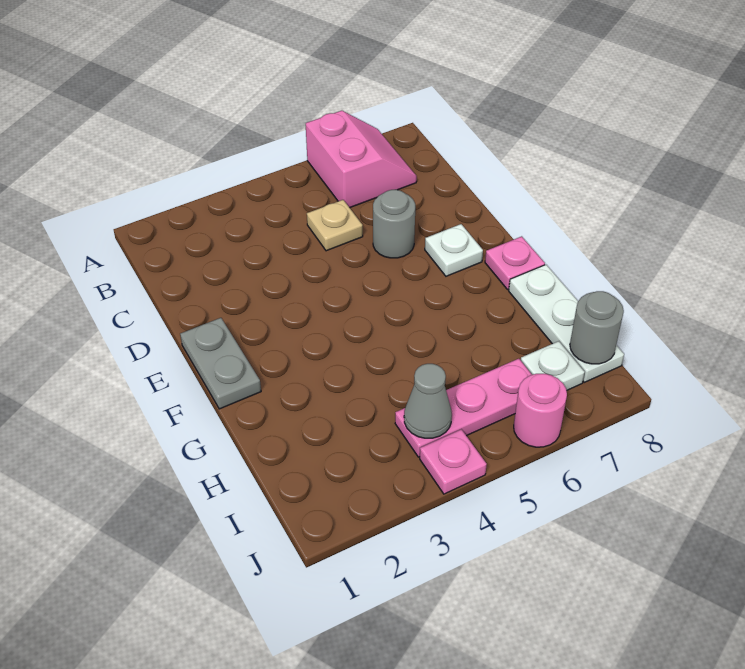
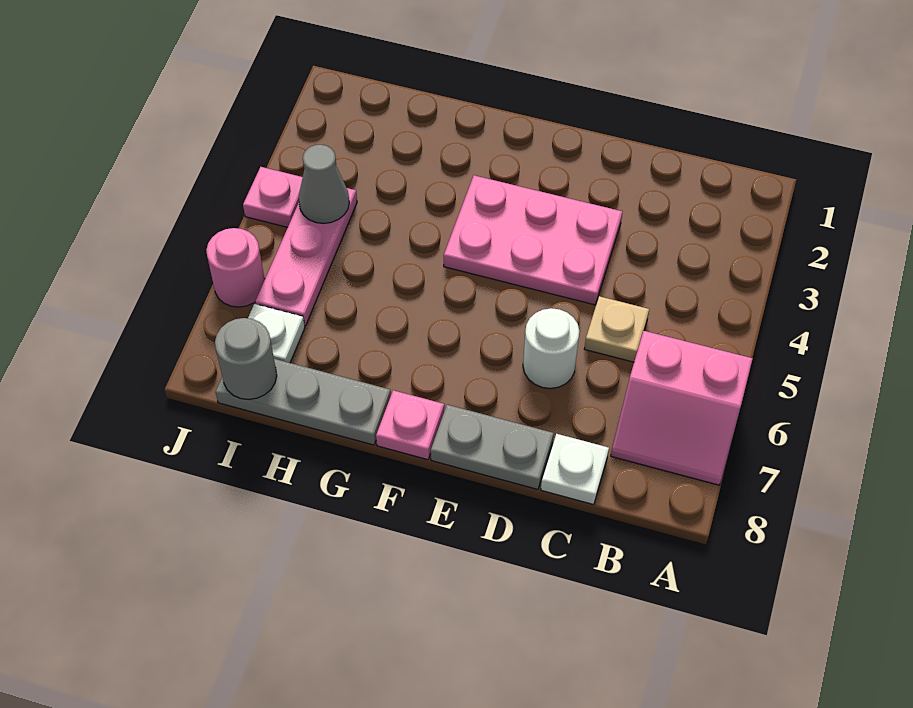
none -> pink 2x3 plate [444,175,622,305]
grey 1x1 round brick [373,190,415,258] -> white 1x1 round brick [523,308,579,388]
grey 1x2 plate [180,318,261,409] -> grey 1x2 plate moved to [431,405,553,489]
white 1x1 plate [425,224,483,276] -> white 1x1 plate moved to [541,434,609,505]
white 1x3 plate [509,265,624,382] -> grey 1x3 plate [216,359,391,445]

